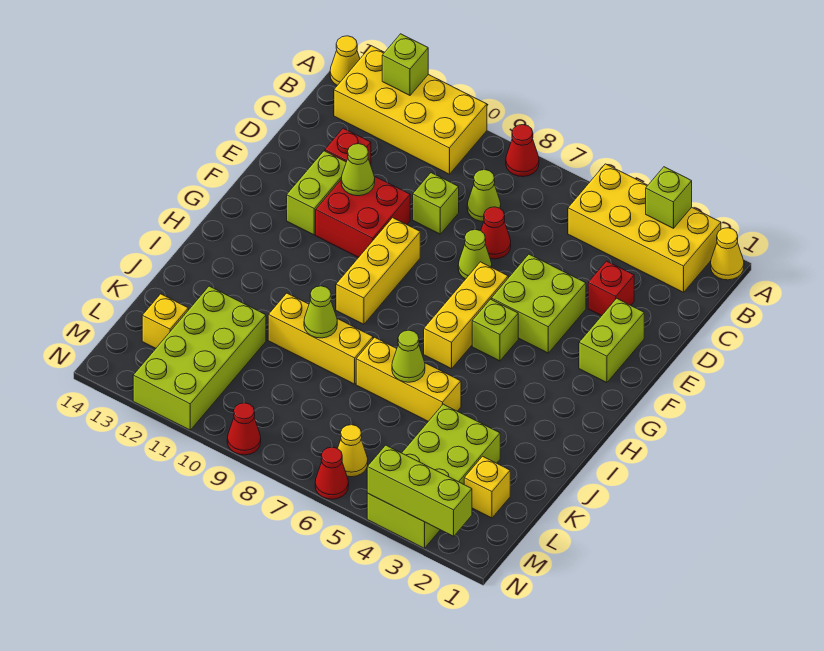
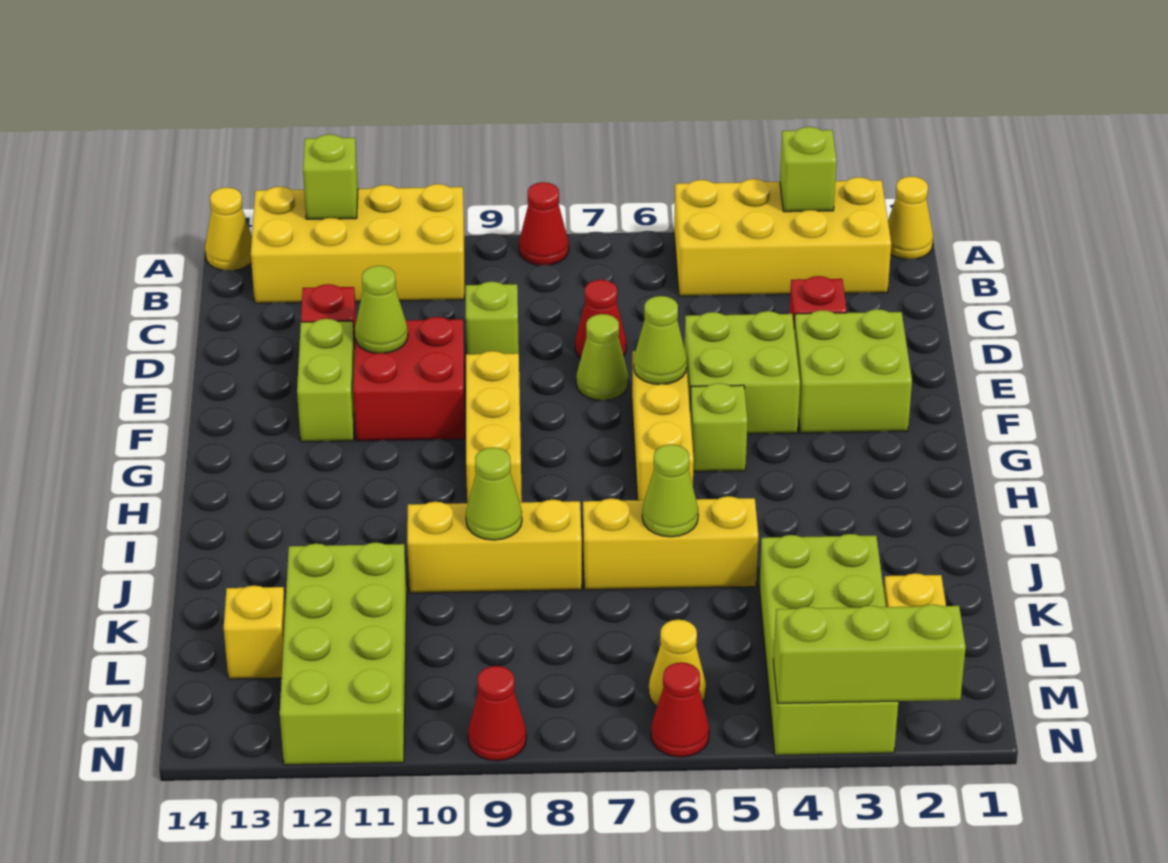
lime 1x1 cone [467,170,501,222] -> lime 1x1 cone moved to [634,296,687,384]
lime 1x2 brick [579,298,644,383] -> lime 2x2 brick [794,309,912,433]

